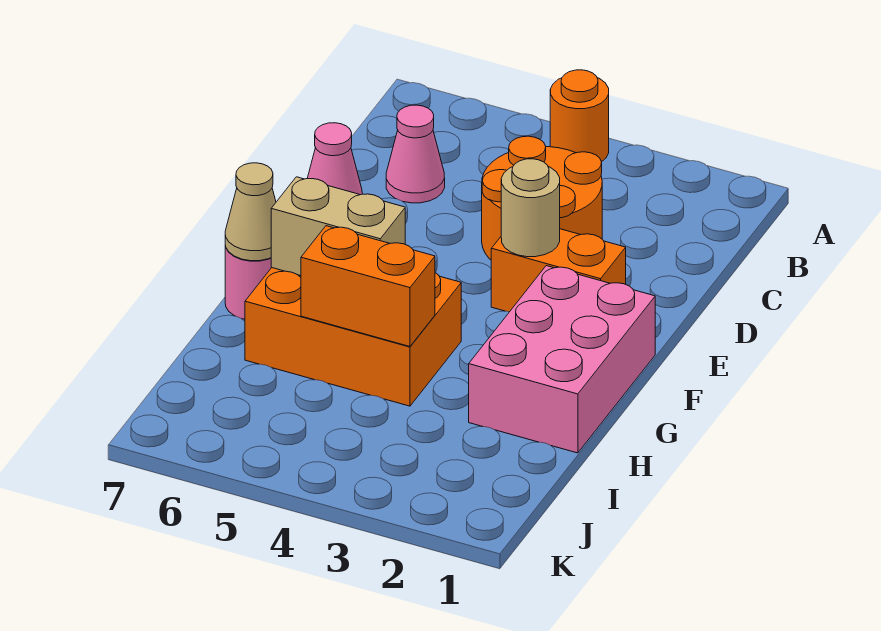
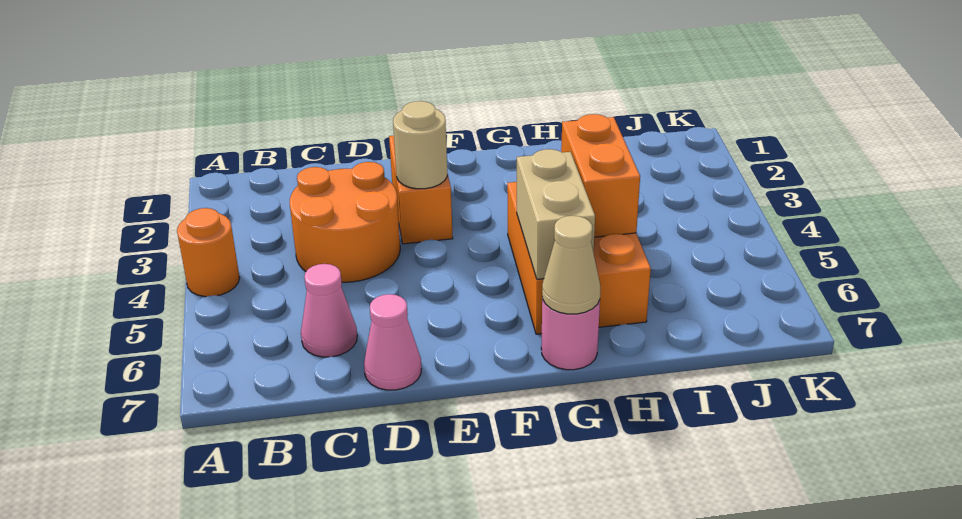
pink 2x3 brick [469,266,655,453] -> none

